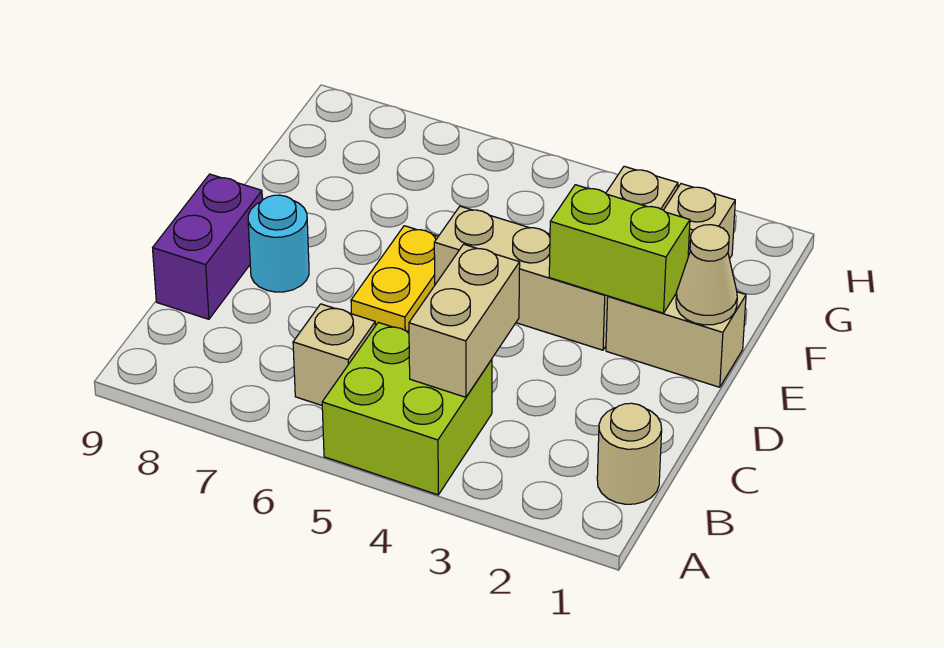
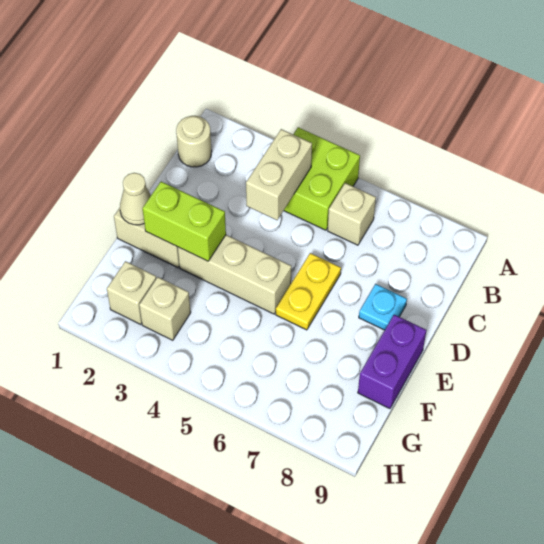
purple 1x2 brick [153,174,262,319] -> purple 1x2 brick moved to [358,315,426,409]
cyan 1x1 round brick [248,195,309,292] -> cyan 1x1 plate [359,284,407,330]

